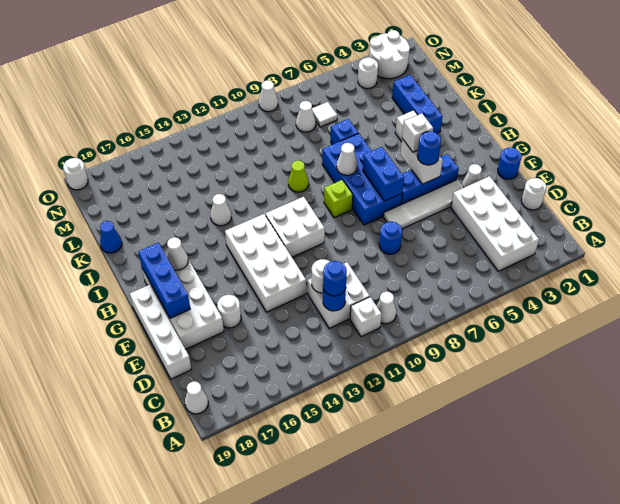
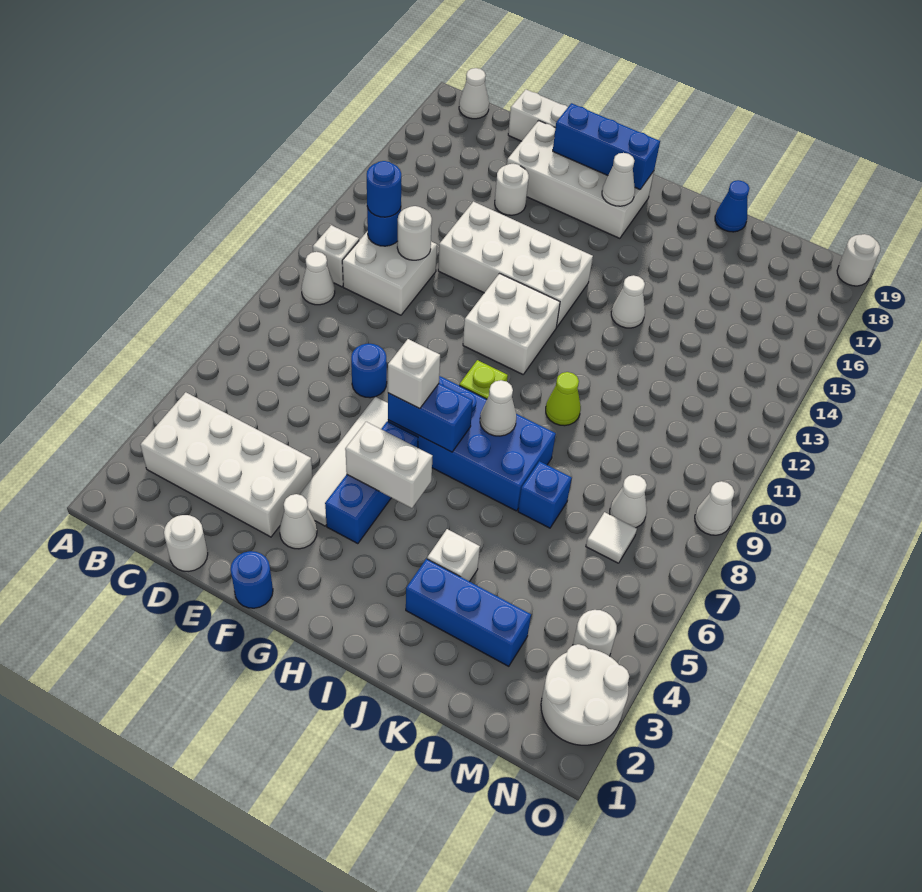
blue 1x1 round brick [417,131,441,165] -> none
white 1x1 brick [402,113,433,152] -> white 1x1 brick moved to [388,339,440,409]

